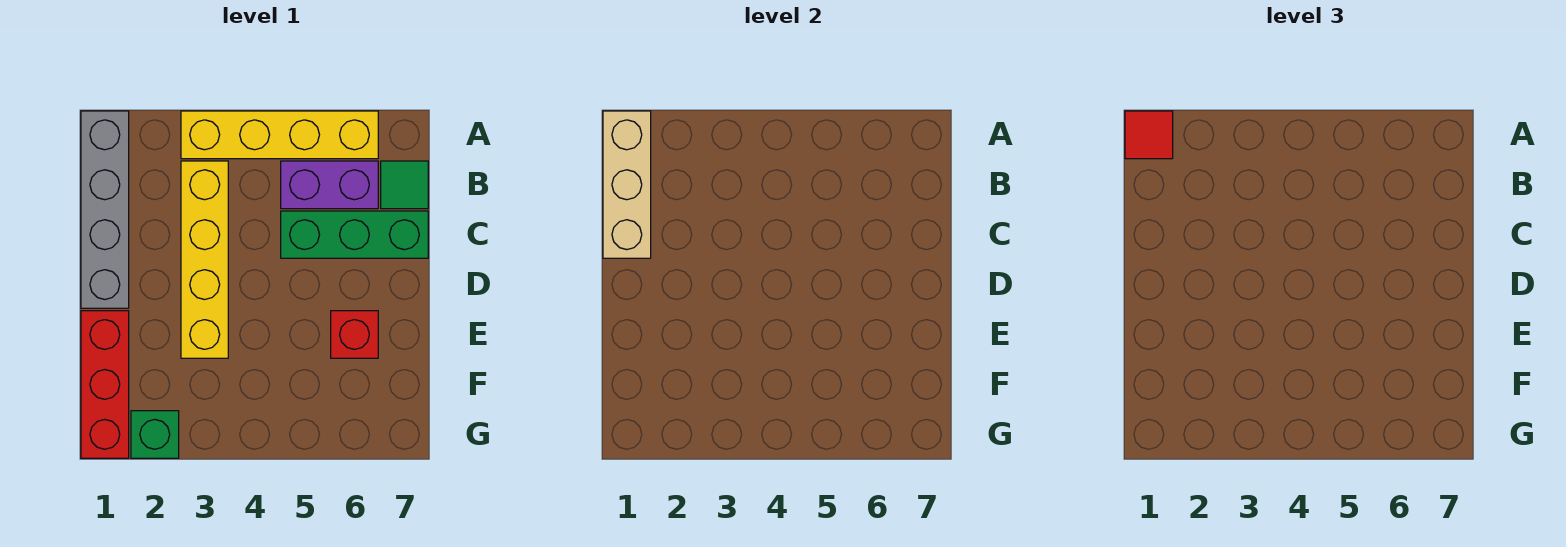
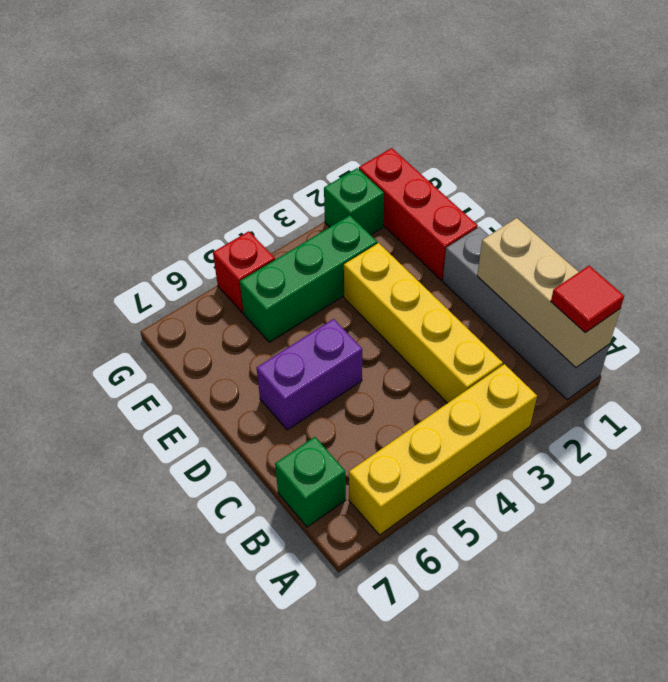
purple 1x2 brick [281,161,378,209] -> purple 1x2 brick moved to [257,319,362,430]
green 1x1 tile [381,161,428,209] -> green 1x1 brick [275,437,346,527]
green 1x3 brick [281,211,428,258] -> green 1x3 brick moved to [240,215,377,342]
red 1x1 brick [331,311,378,358] -> red 1x1 brick moved to [213,231,275,313]

